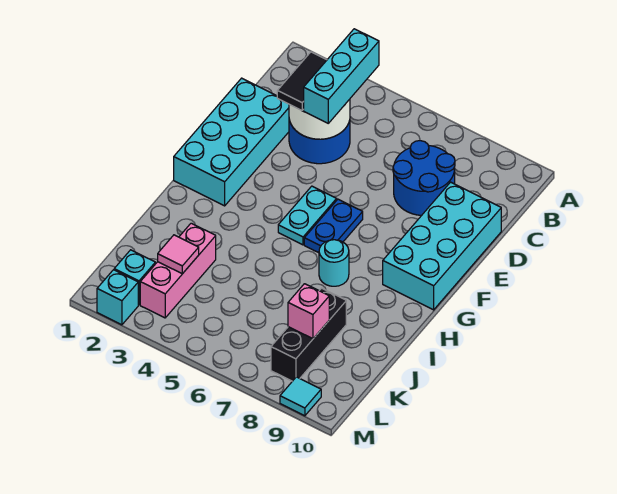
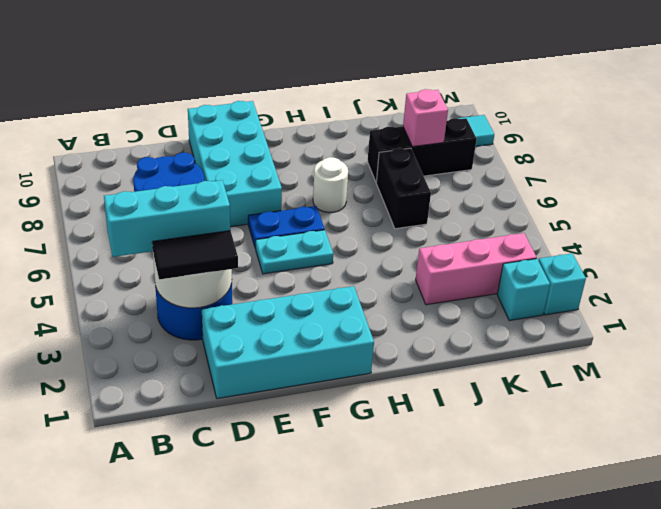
cyan 2x4 brick [383,182,501,310] -> cyan 2x4 brick turned to [188,101,282,227]
cyan 1x1 round brick [319,240,349,286] -> white 1x1 round brick [313,157,348,213]
none -> black 1x2 brick [376,148,431,229]
pink 1x1 tile [158,235,199,274] -> none

